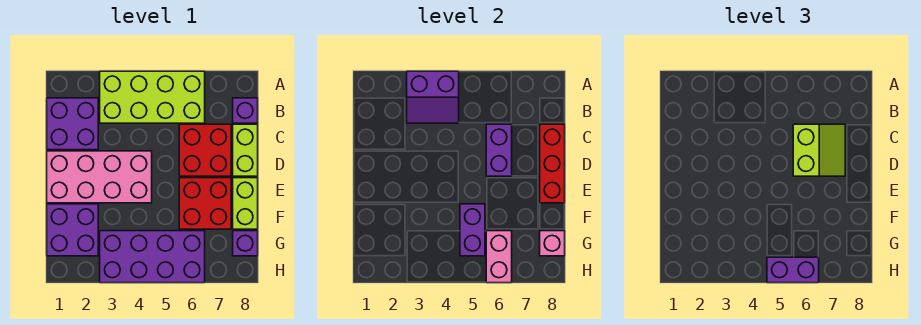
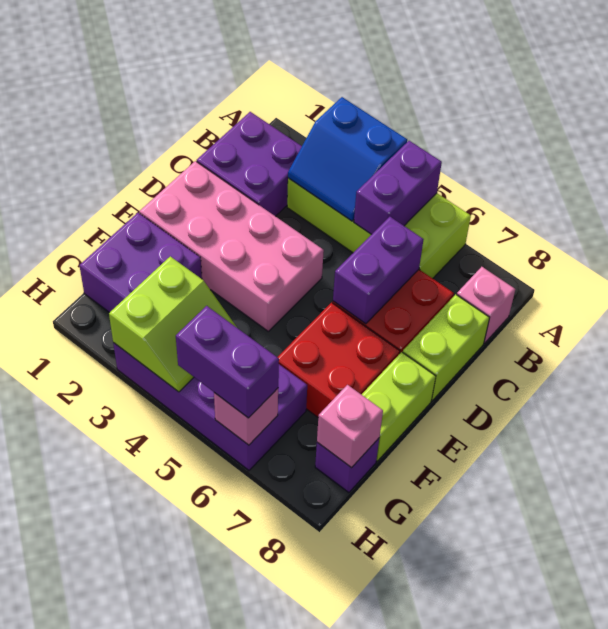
purple 2x2 slope [407,71,459,123] -> blue 2x2 slope [288,97,407,221]
purple 1x1 brick [233,98,258,123] -> pink 1x1 brick [457,267,515,343]
lime 2x2 slope [793,124,845,176] -> lime 2x2 slope moved to [109,256,236,392]
red 1x3 brick [540,124,565,203] -> none
purple 1x2 brick [460,204,485,256] -> purple 1x2 brick moved to [354,141,442,234]
pink 1x2 brick [486,231,512,283] -> pink 1x1 brick [214,388,278,445]

